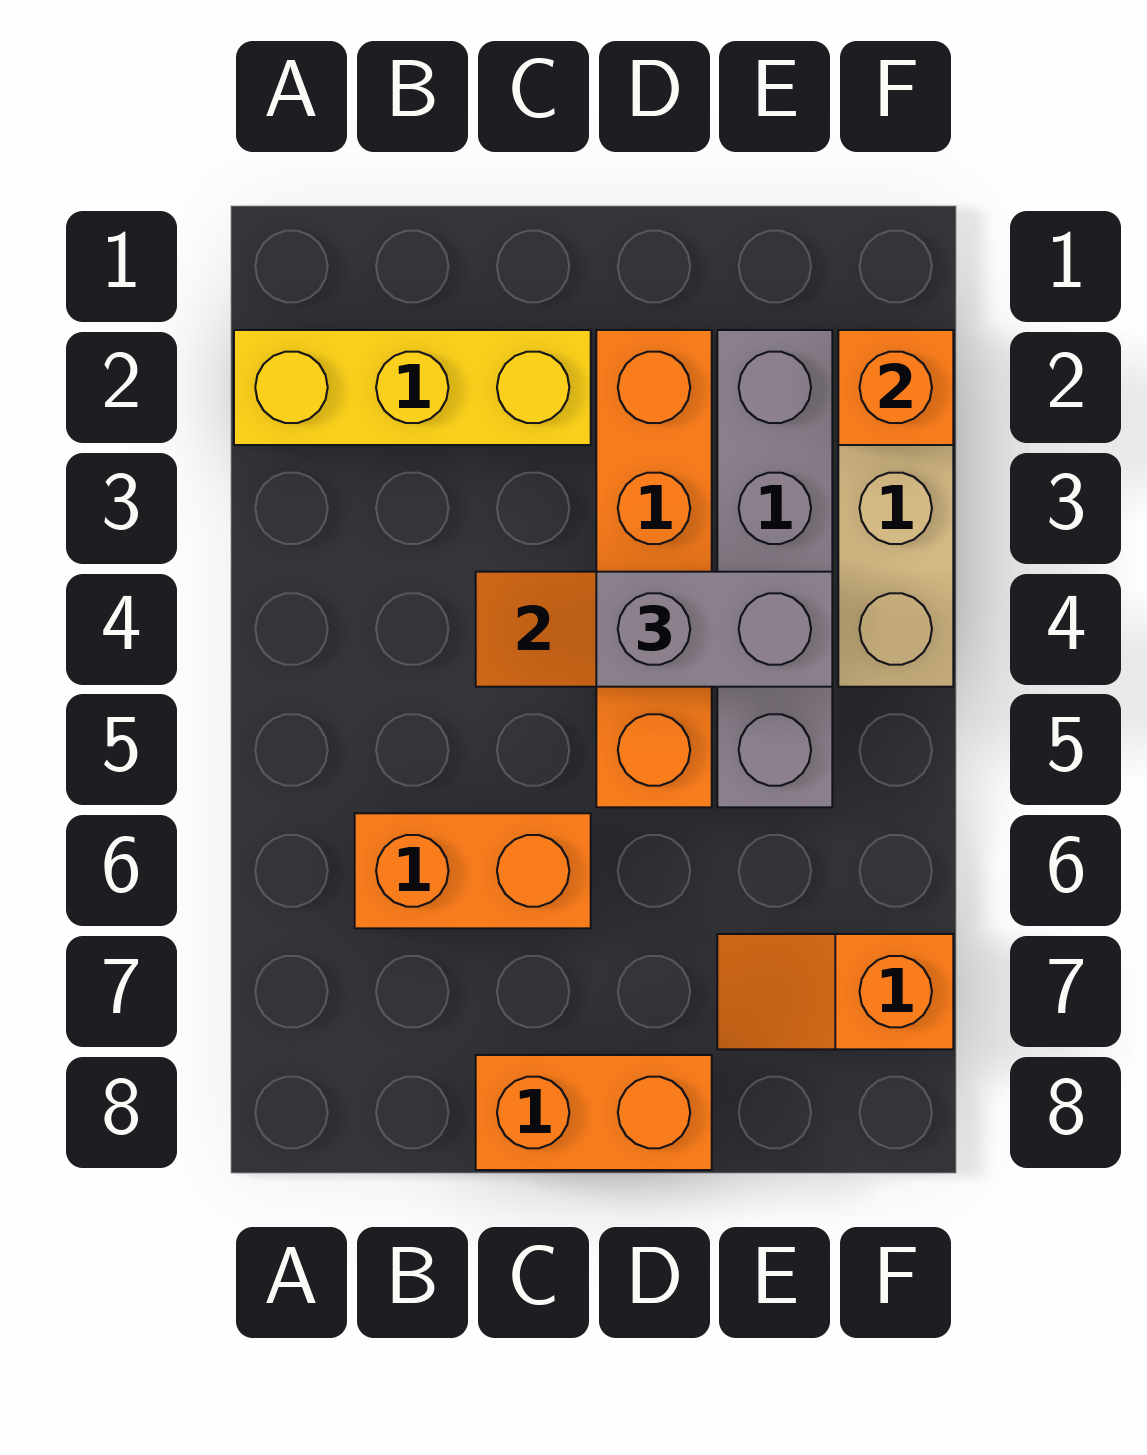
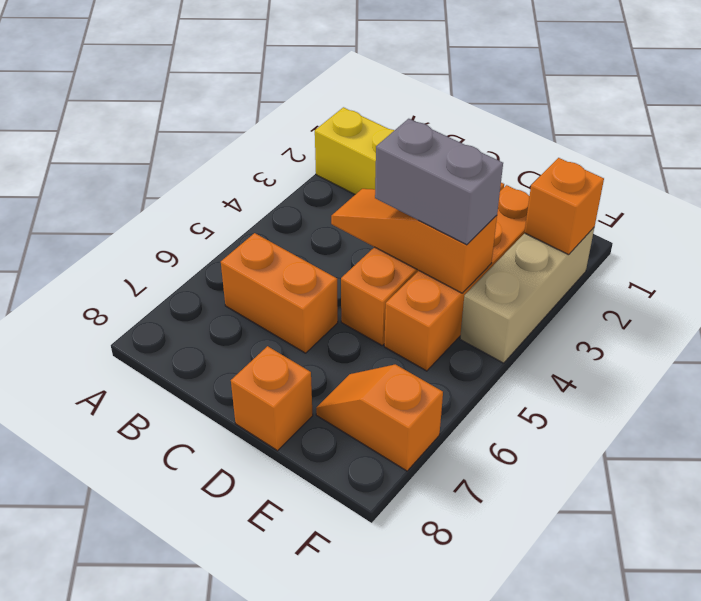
orange 1x2 brick [476,1055,712,1170] -> orange 1x1 brick [231,346,313,451]
grey 1x4 brick [717,330,832,807] -> orange 1x4 brick [384,185,529,371]

